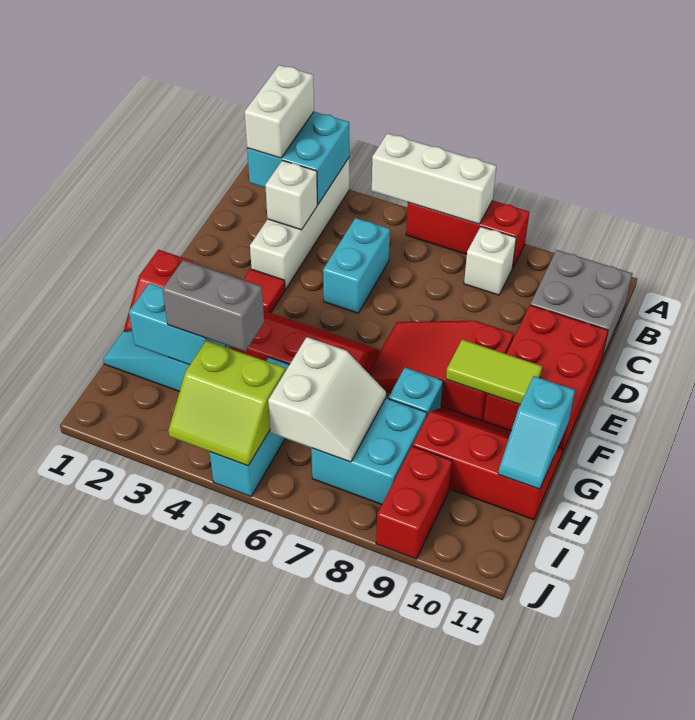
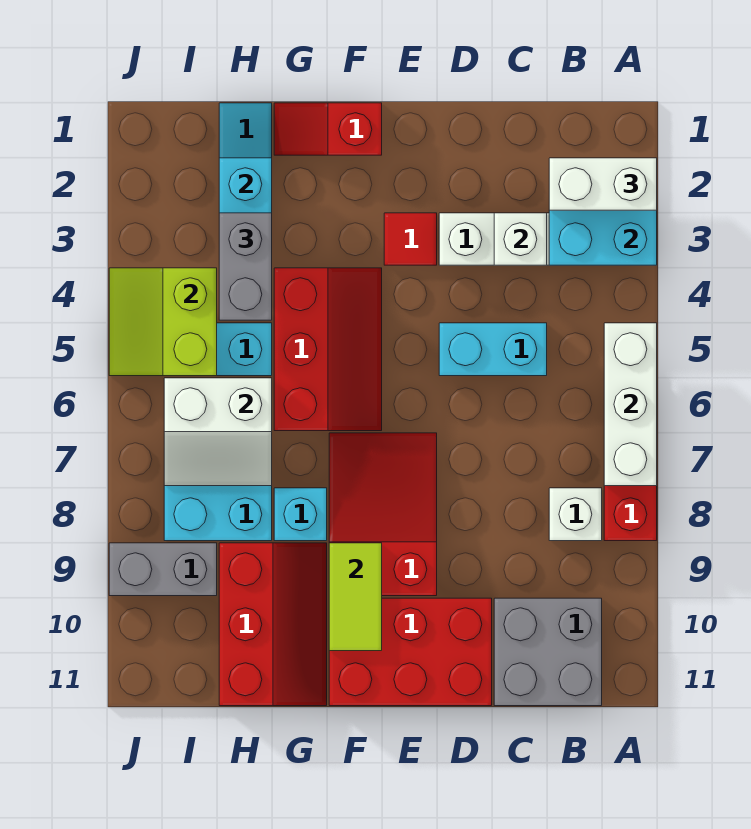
cyan 1x2 slope [498,376,575,489] -> none
red 1x2 brick [376,446,452,559] -> grey 1x2 brick [109,543,217,596]

